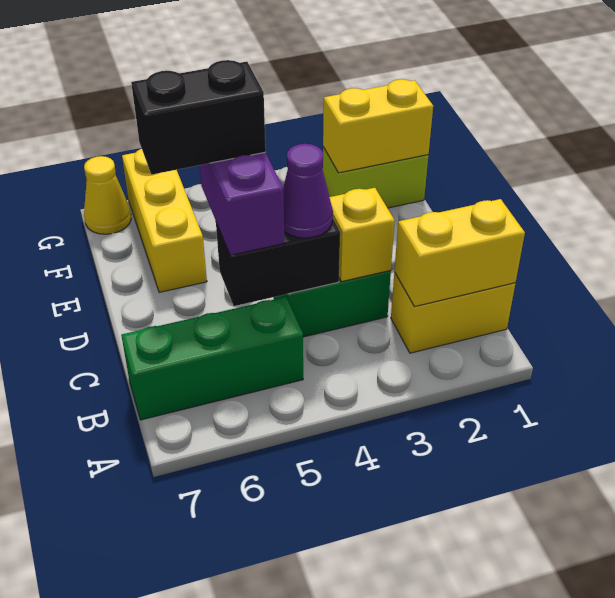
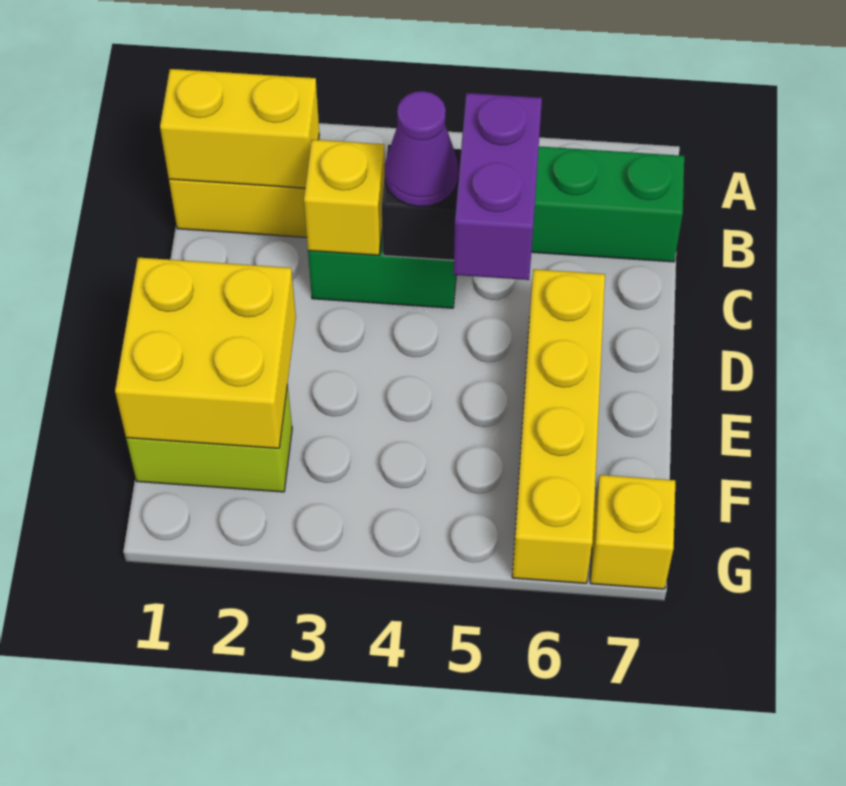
black 1x2 brick [131,60,266,175] -> none
yellow 1x3 brick [122,149,207,292] -> yellow 1x4 brick [512,269,605,583]
yellow 1x2 brick [323,79,433,173] -> yellow 2x2 brick [115,258,296,448]
yellow 1x1 cone [84,156,131,234] -> yellow 1x1 brick [590,475,675,589]

